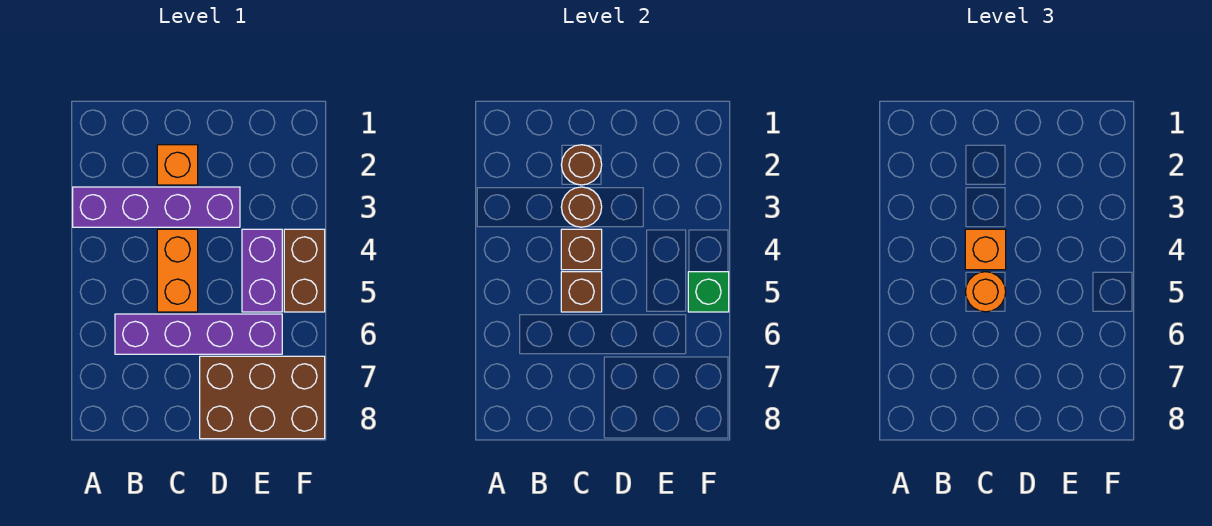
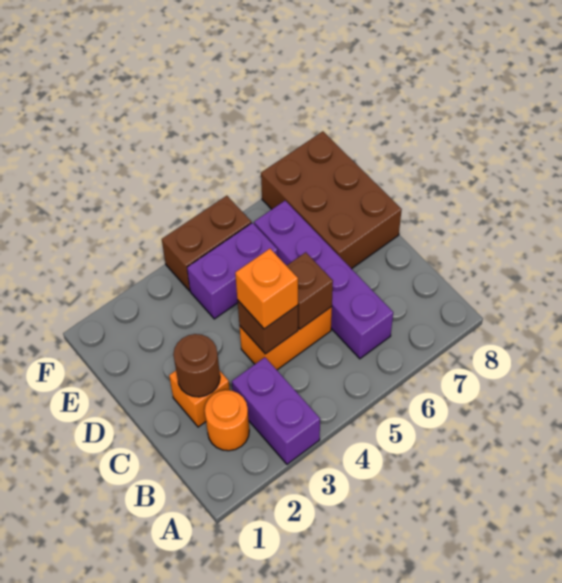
purple 1x4 brick [73,187,240,227] -> purple 1x2 brick [232,357,320,464]
brown 1x1 round brick [561,187,602,227] -> none
orange 1x1 round brick [965,272,1006,312] -> orange 1x1 round brick moved to [205,390,249,451]
green 1x1 brick [688,272,729,312] -> none

